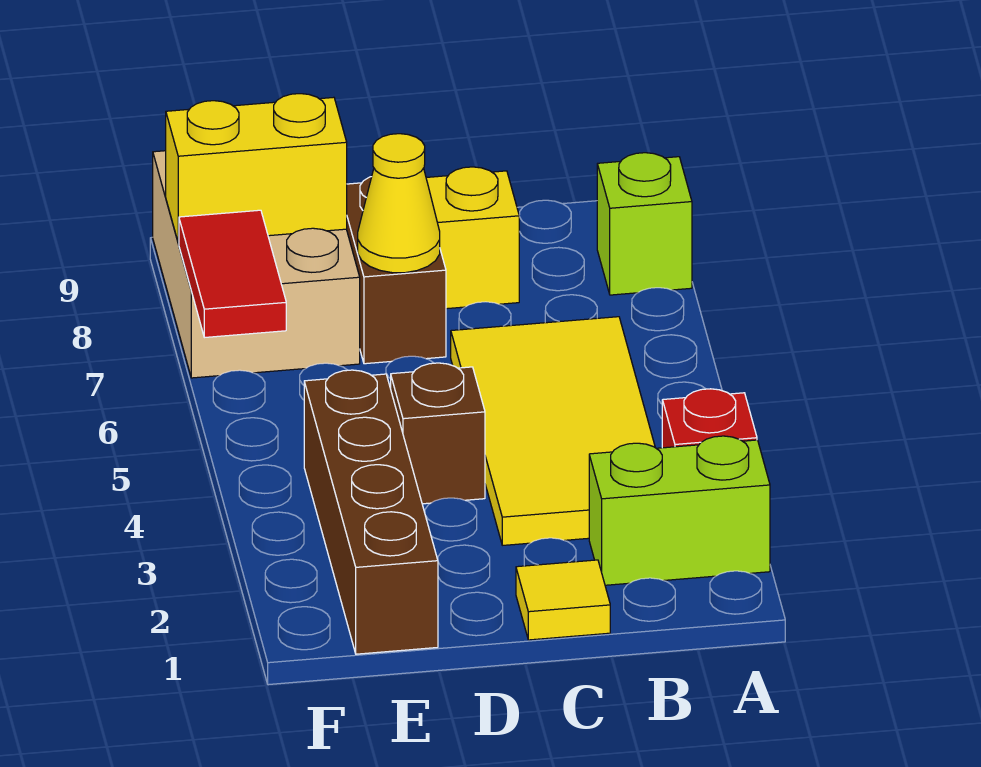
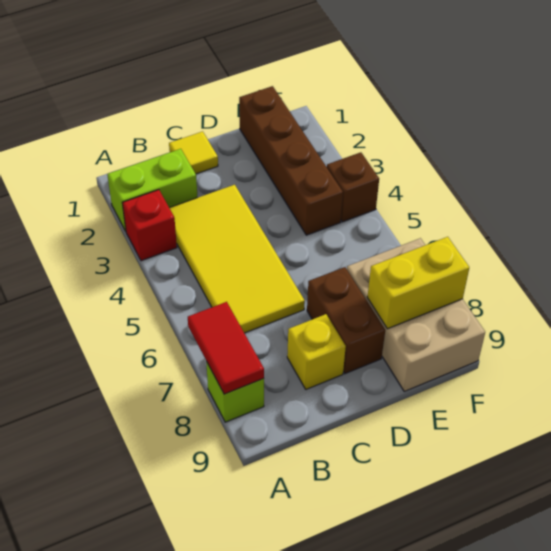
brown 1x1 brick [391,363,485,504] -> brown 1x1 brick moved to [327,152,379,222]
yellow 1x1 cone [358,134,440,273] -> none
red 1x2 tile [179,210,286,338] -> red 1x2 tile moved to [188,302,264,394]

